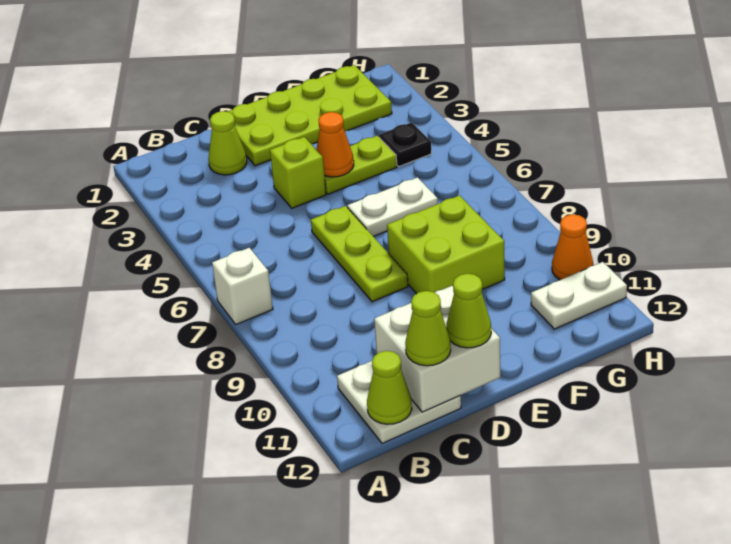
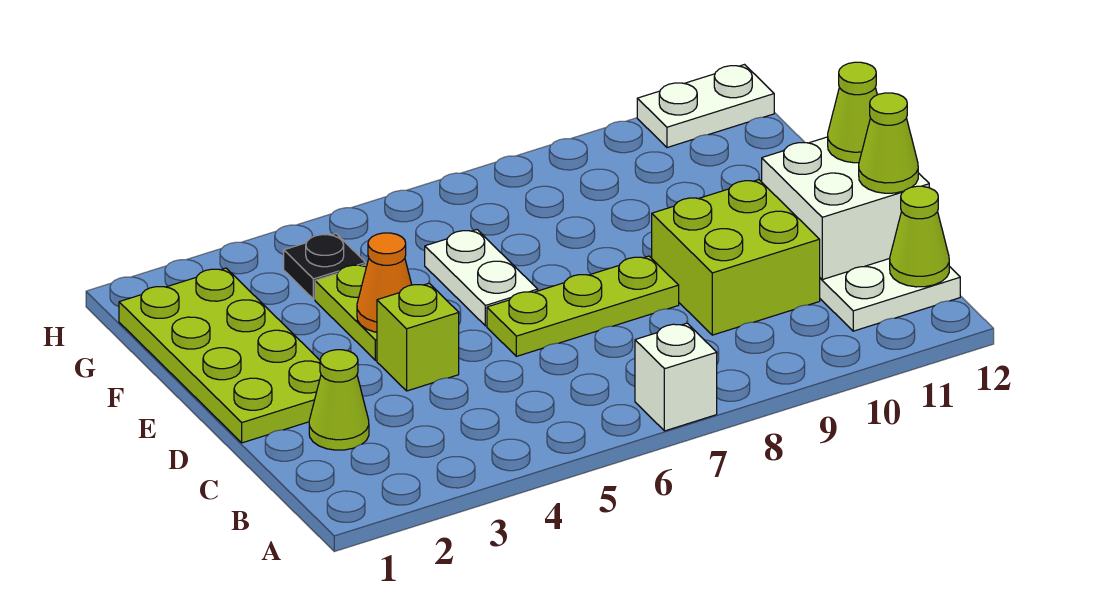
lime 2x2 brick [387,195,505,294] -> lime 2x2 brick moved to [652,180,820,335]
white 1x2 plate [531,262,627,329] -> white 1x2 plate turned to [637,65,774,147]
orange 1x1 cone [552,214,593,280] -> none

